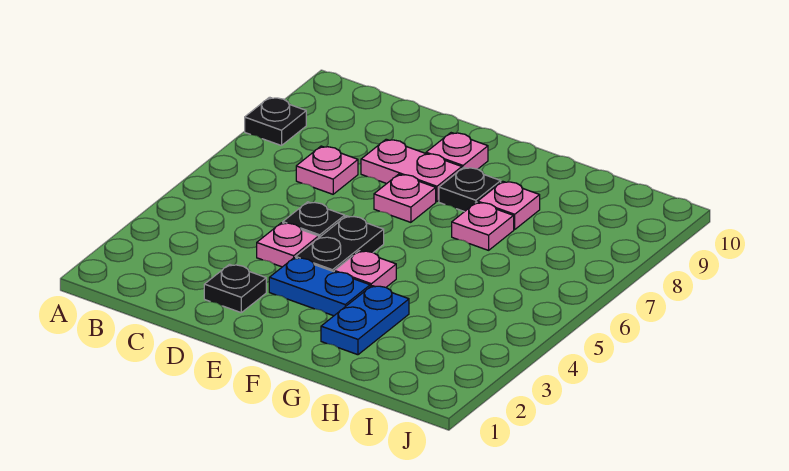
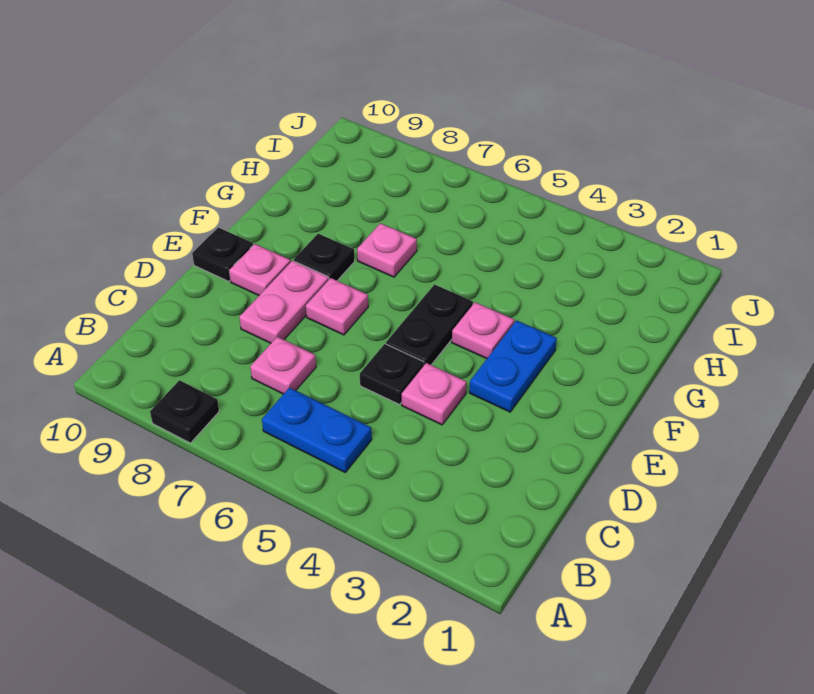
black 1x1 plate [204,264,266,313] -> black 1x1 plate moved to [192,227,253,281]
black 1x2 plate [296,216,384,272] -> black 1x2 plate turned to [386,285,473,365]
blue 1x2 plate [321,286,409,355] -> blue 1x2 plate moved to [262,388,372,472]
pink 1x1 plate [478,181,540,230] -> none

